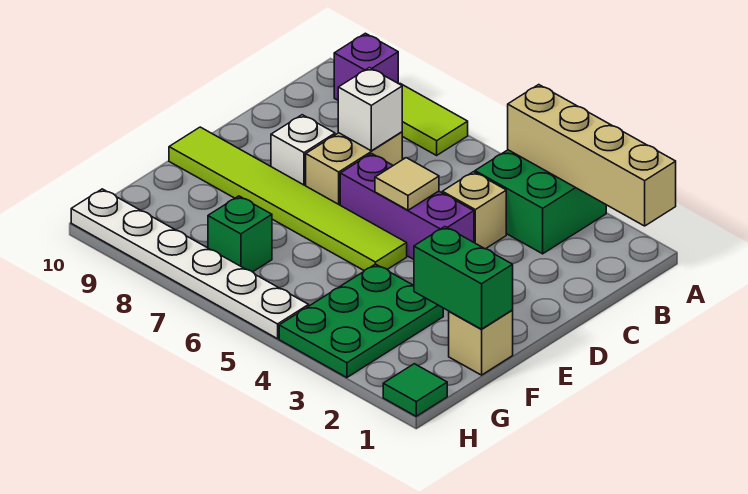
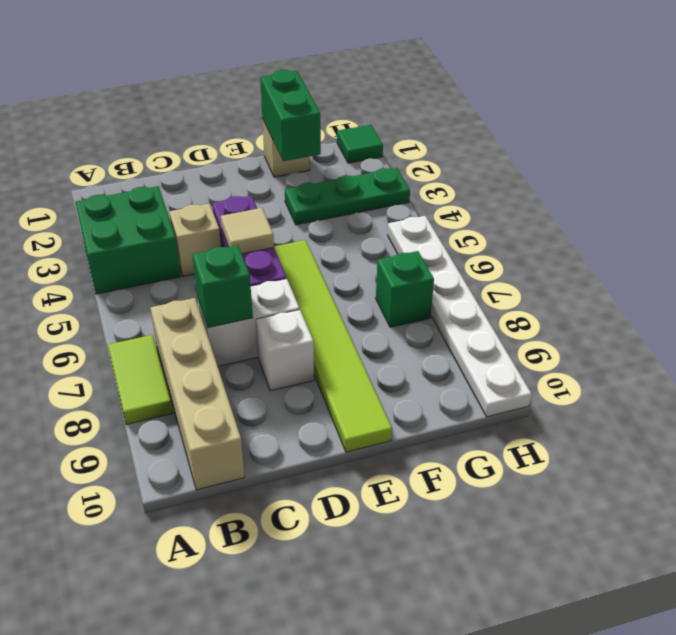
tan 1x4 brick [508,85,676,226] -> tan 1x4 brick moved to [150,298,245,490]
purple 1x1 brick [334,33,398,100] -> none
tan 1x2 brick [306,132,402,205] -> white 1x2 brick [198,279,300,366]
white 1x1 brick [338,68,402,151] -> green 1x1 brick [192,245,253,328]
green 2x3 plate [279,264,443,378] -> green 1x3 plate [285,168,410,225]

